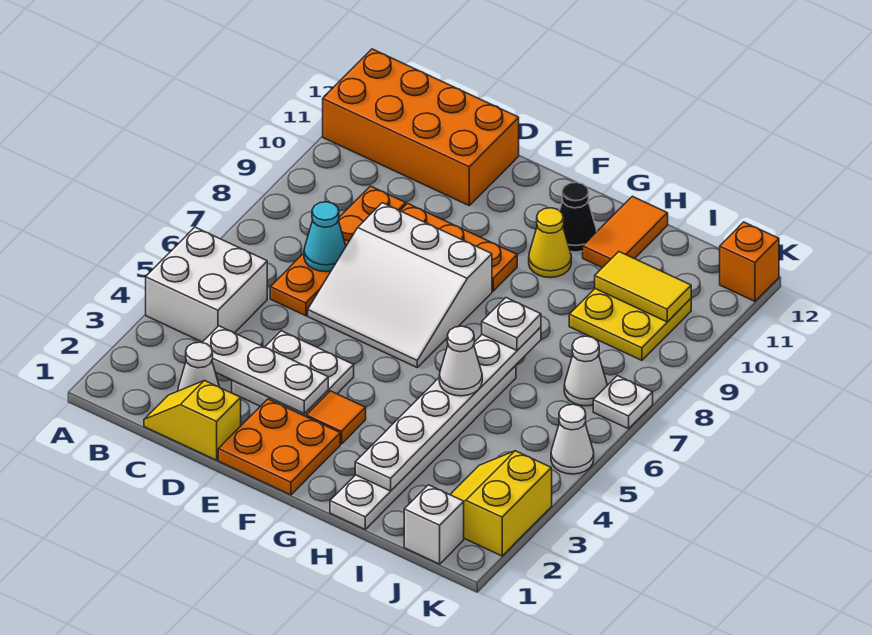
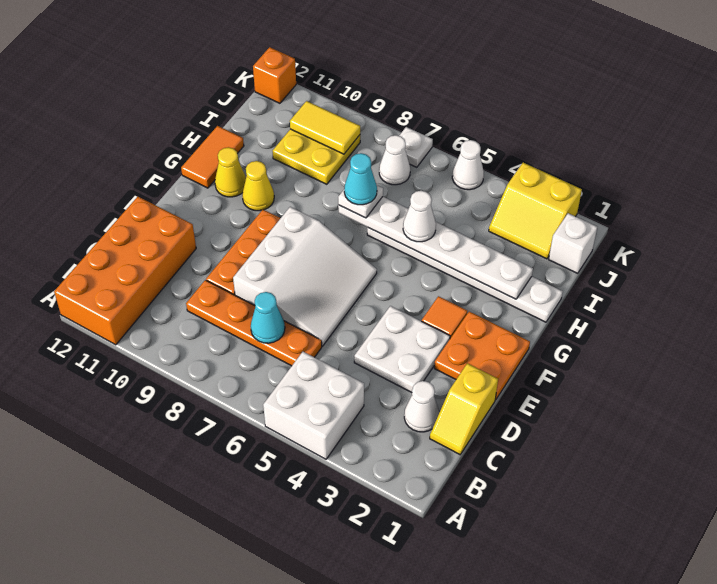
white 1x3 plate [202,326,328,414] -> none
black 1x1 cone [560,182,597,252] -> yellow 1x1 cone [215,147,246,197]
none -> cyan 1x1 cone [344,153,377,205]
orange 1x2 tile [583,196,668,268] -> orange 1x2 tile turned to [181,126,244,188]
yellow 1x2 tile [595,252,691,322] -> yellow 1x2 tile turned to [290,101,360,154]

